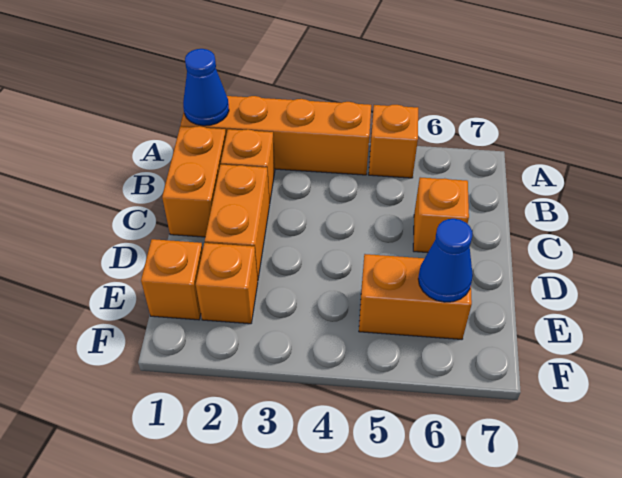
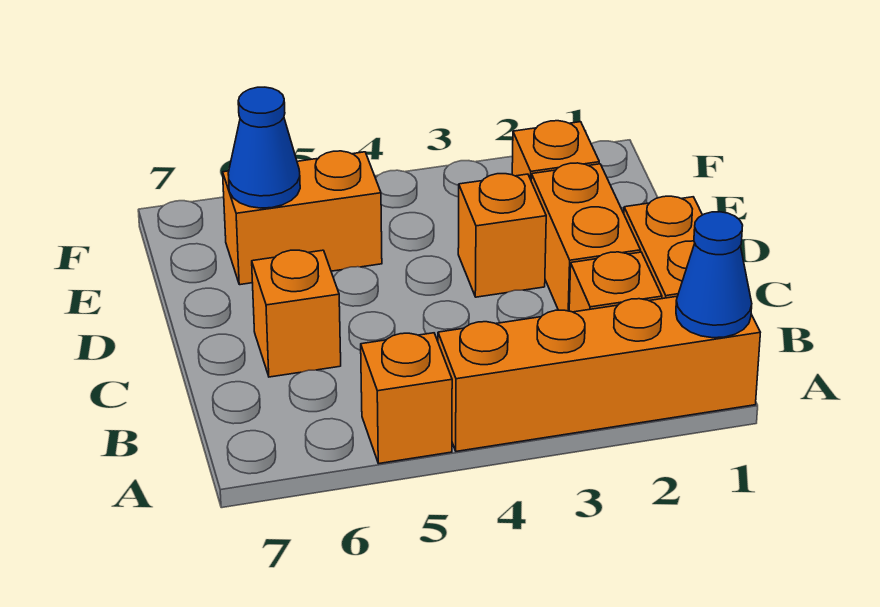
orange 1x1 brick [141,239,203,320] -> orange 1x1 brick moved to [458,174,546,297]

